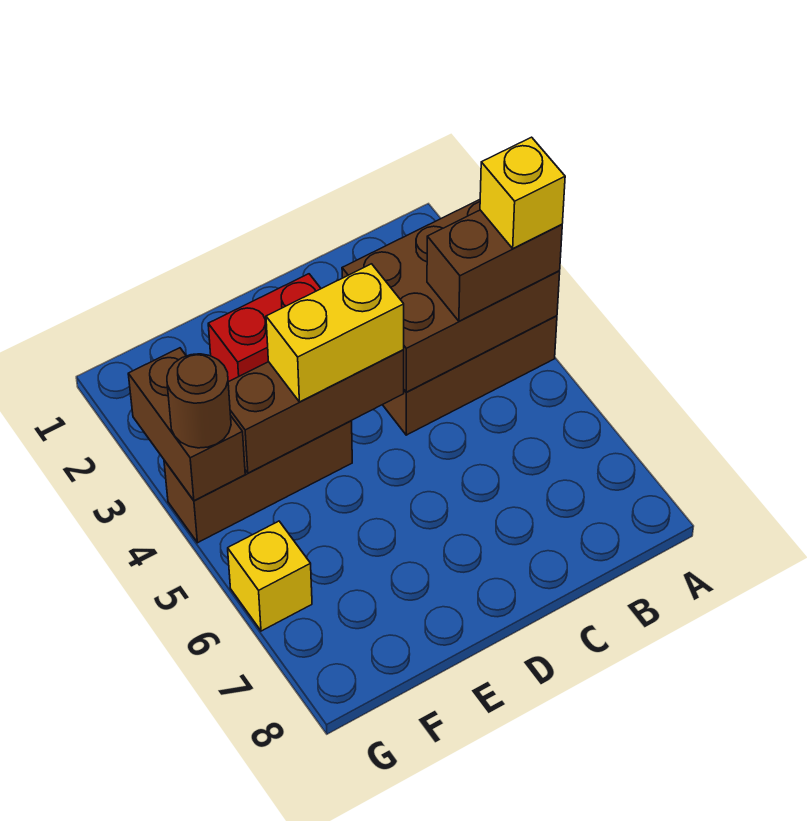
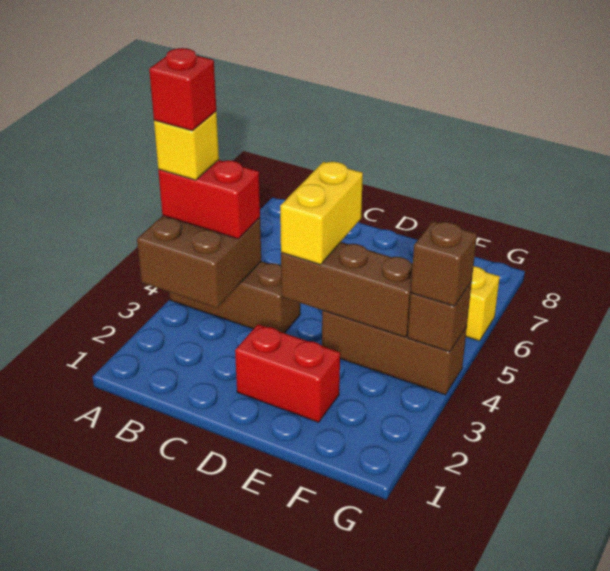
brown 2x3 brick [342,200,560,392] -> brown 2x2 brick [137,216,261,308]
brown 1x2 brick [427,210,562,321] -> red 1x2 brick [158,160,260,239]
none -> red 1x1 brick [149,48,216,131]
yellow 1x2 brick [266,264,404,402] -> yellow 1x2 brick turned to [280,162,363,265]
brown 1x2 brick [128,348,245,501] -> brown 1x1 brick [408,282,472,352]
brown 1x1 round brick [167,354,231,448] -> brown 1x1 brick [411,221,477,306]

